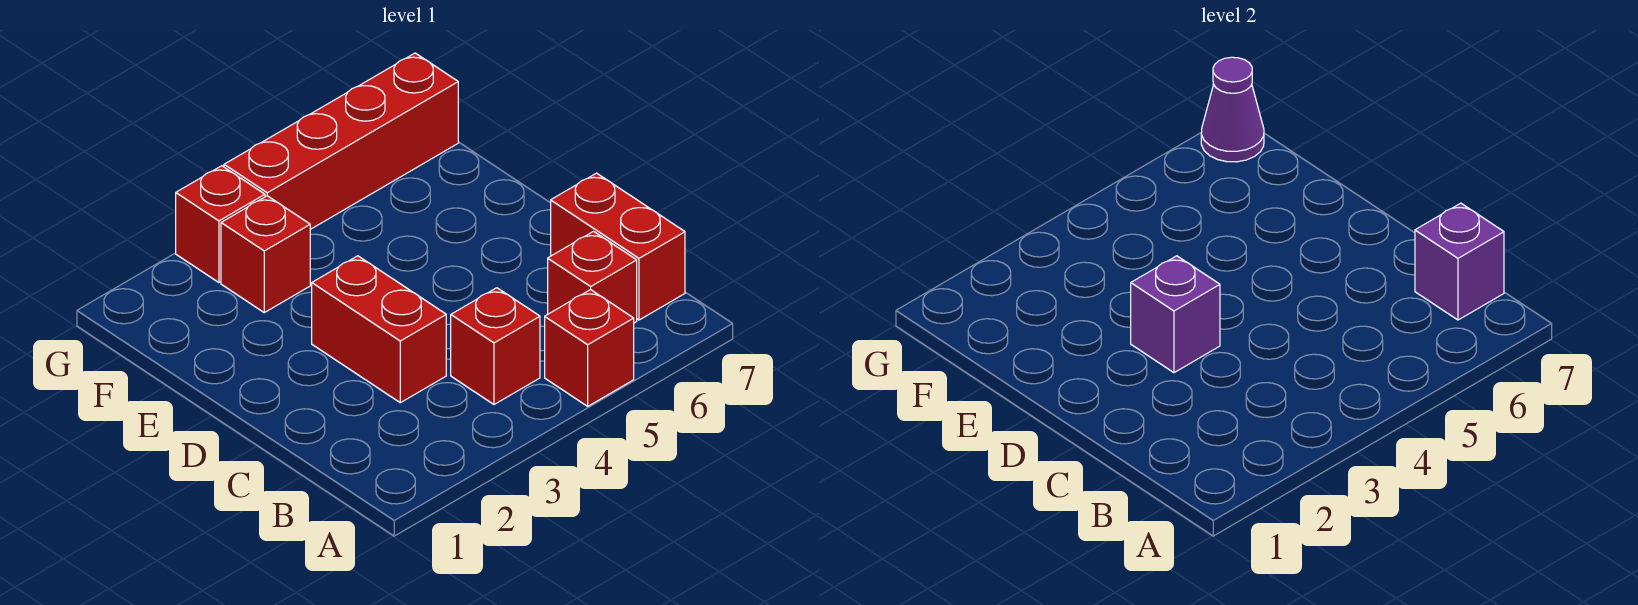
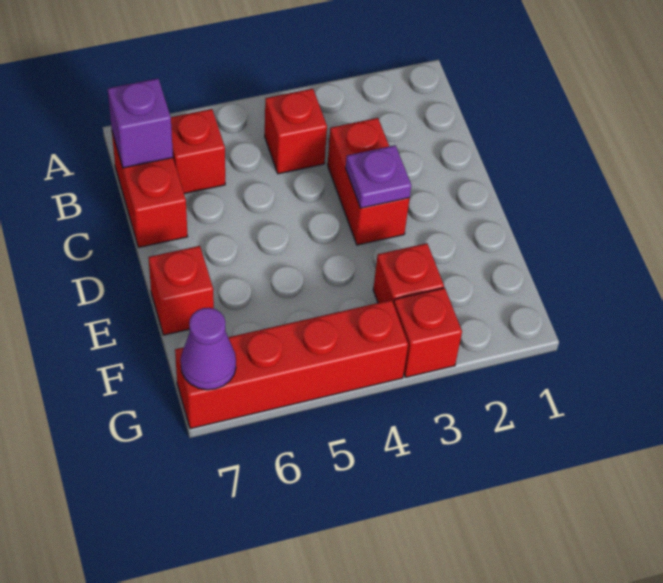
red 1x1 brick [545,290,634,406] -> red 1x1 brick moved to [148,246,214,335]
purple 1x1 brick [1131,256,1220,373] -> purple 1x1 plate [346,145,411,208]

